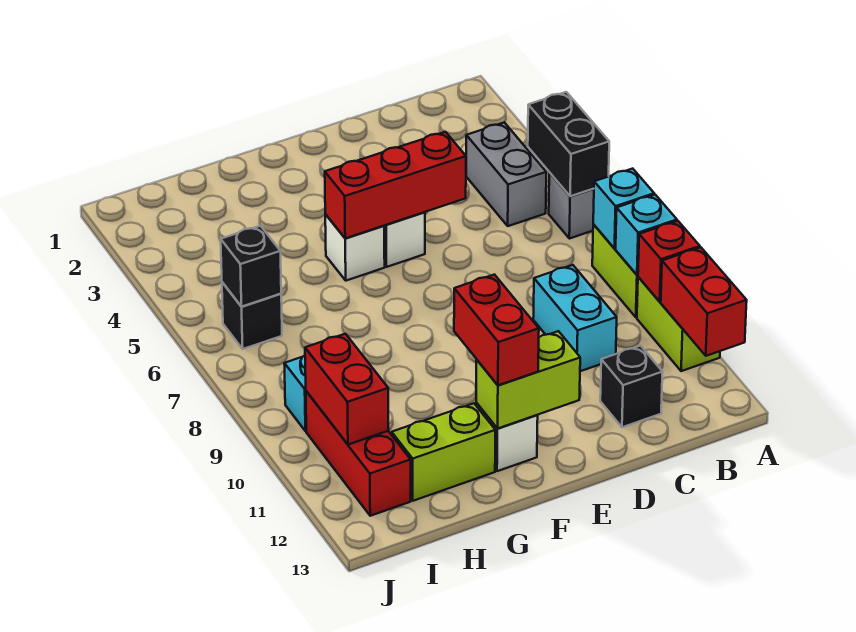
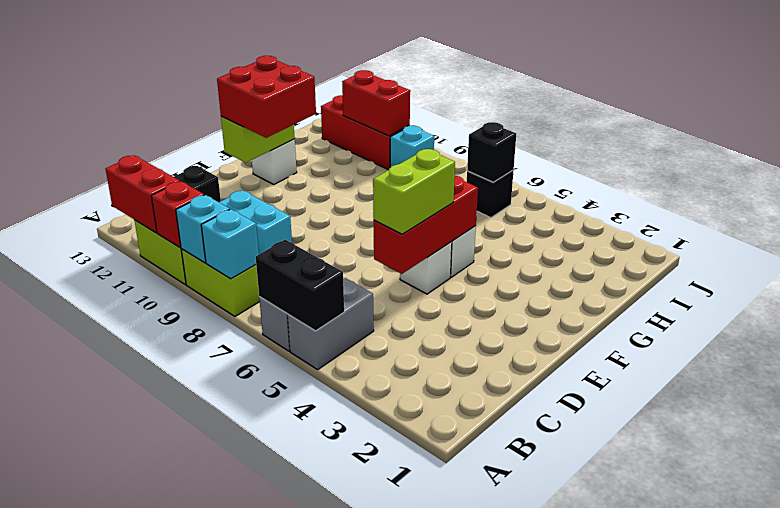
grey 1x2 brick [466,122,546,226] -> grey 1x2 brick turned to [288,278,374,370]
red 1x2 brick [454,275,539,385] -> red 2x2 brick [217,56,316,138]
lime 1x2 brick [392,403,495,501] -> lime 1x2 brick moved to [373,149,455,234]

